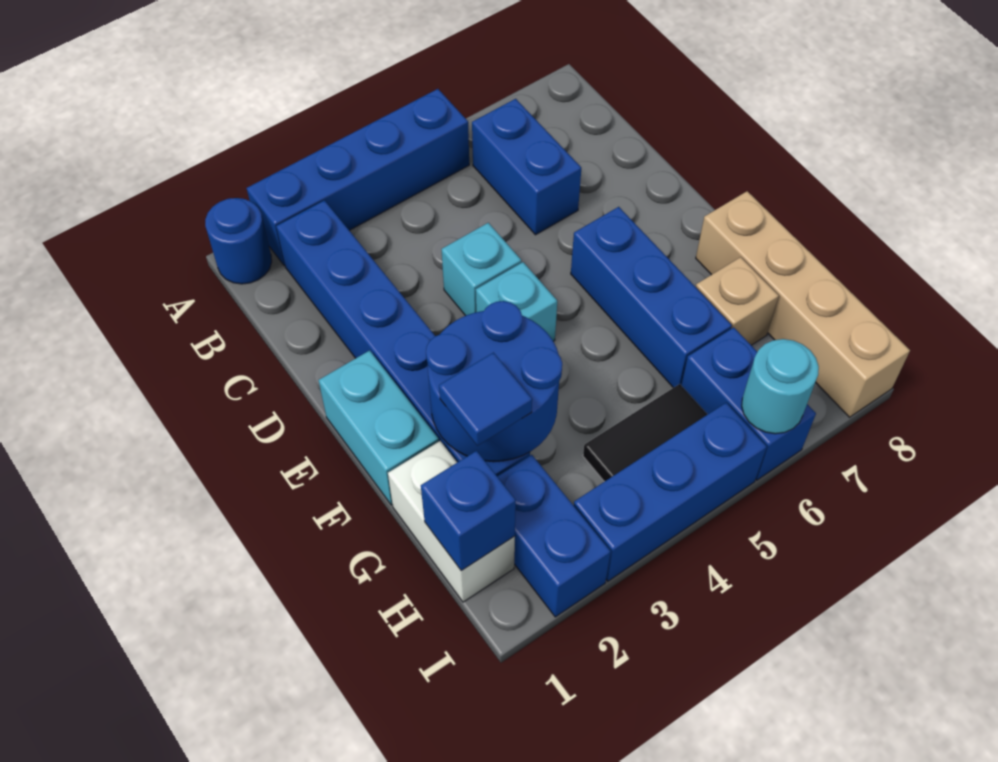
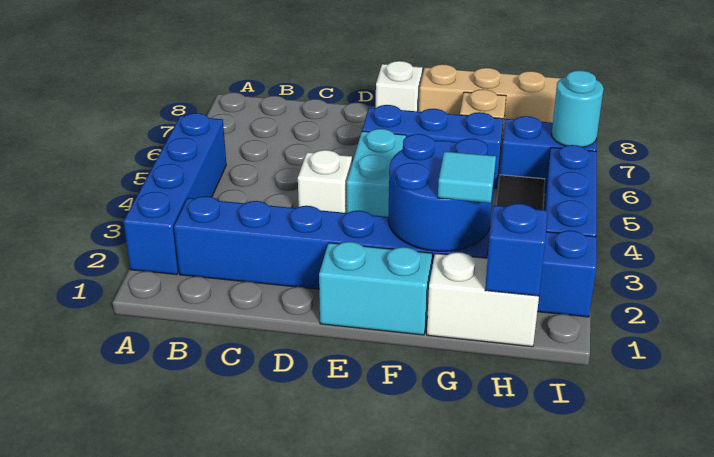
blue 1x1 round brick [205,198,272,284] -> none
blue 1x2 brick [472,99,581,235] -> none
cyan 1x1 brick [442,223,521,316] -> white 1x1 brick [298,150,352,213]
cyan 1x1 brick [476,262,557,341] -> cyan 1x2 brick [347,129,406,217]
none -> white 1x1 brick [376,61,422,112]
blue 1x1 tile [439,353,532,446] -> cyan 1x1 tile [438,151,496,203]

